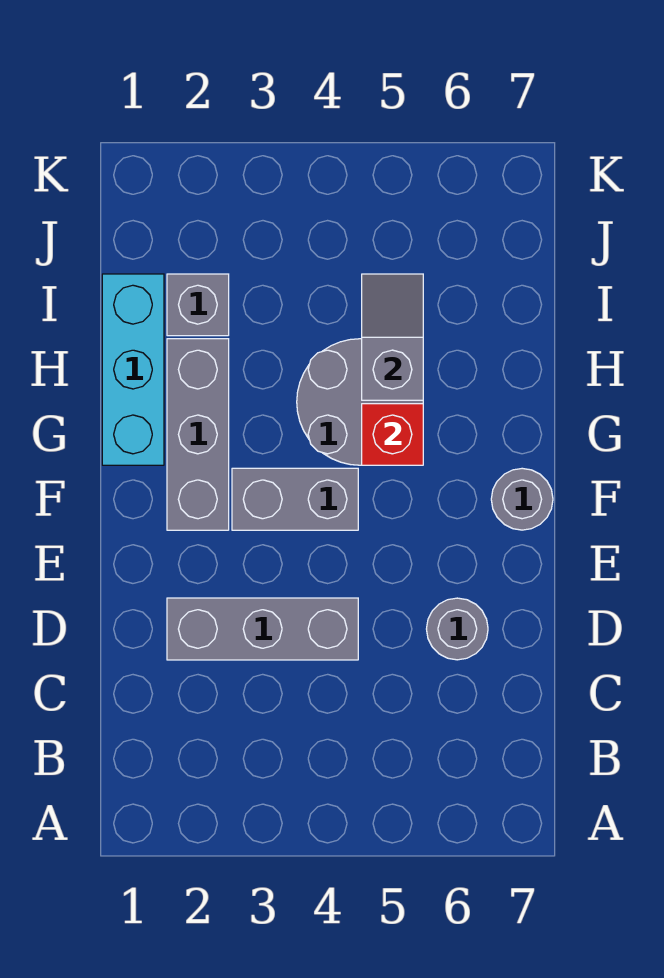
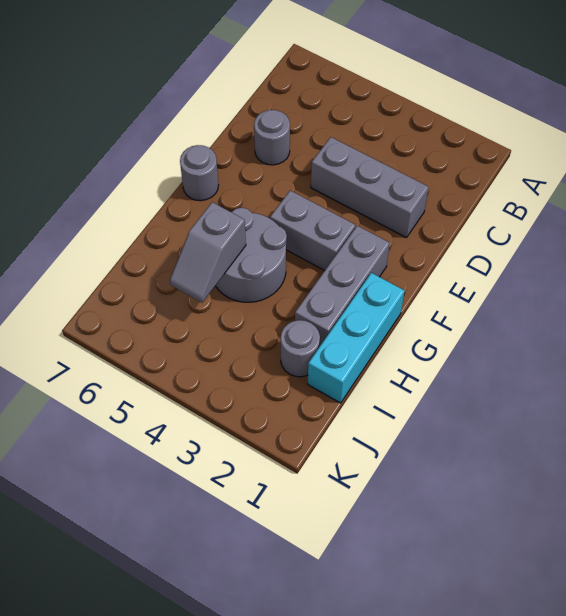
red 1x1 brick [362,404,423,465] -> none
grey 1x1 brick [167,274,229,336] -> grey 1x1 round brick [281,320,320,377]

